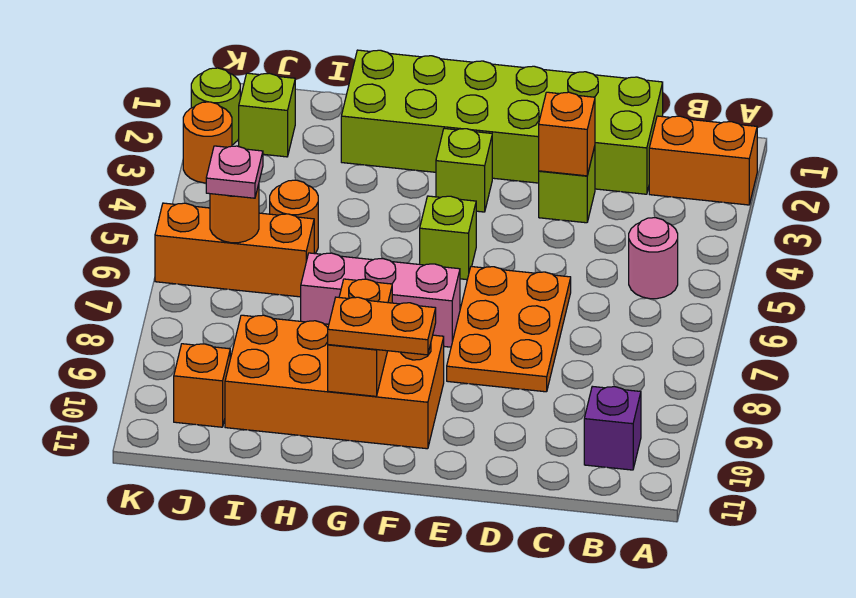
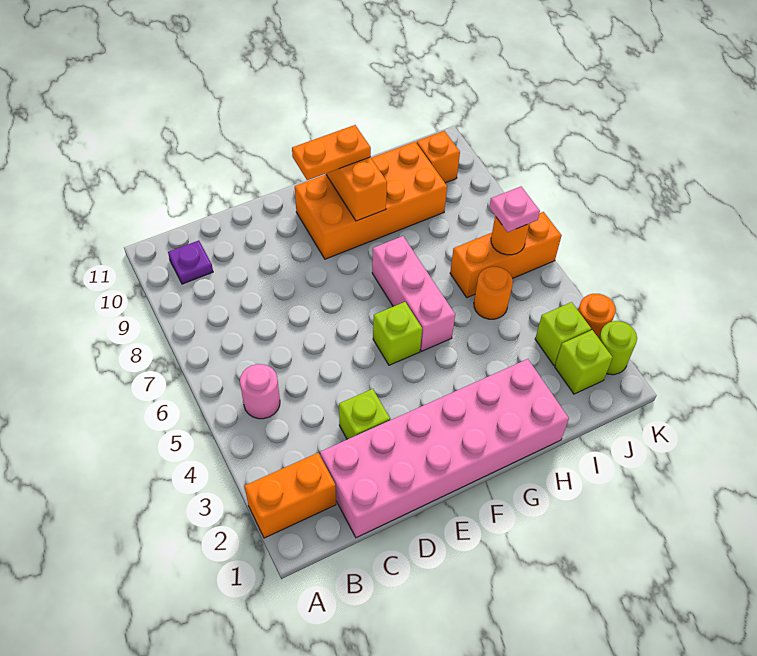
purple 1x1 brick [584,386,641,470] -> purple 1x1 plate [168,240,213,284]
lime 2x6 brick [341,50,663,194] -> pink 2x6 brick [320,359,569,538]
orange 1x1 brick [539,92,595,176] -> none
orange 2x3 plate [447,267,571,392] -> none
lime 1x1 brick [436,129,492,212] -> lime 1x1 brick moved to [535,302,591,365]
pink 1x3 brick [301,253,460,347] -> pink 1x3 brick turned to [372,236,455,351]

